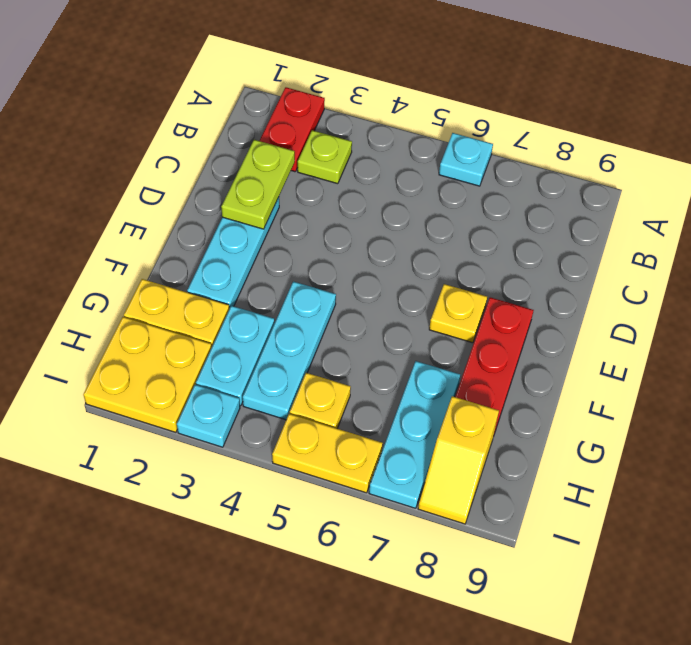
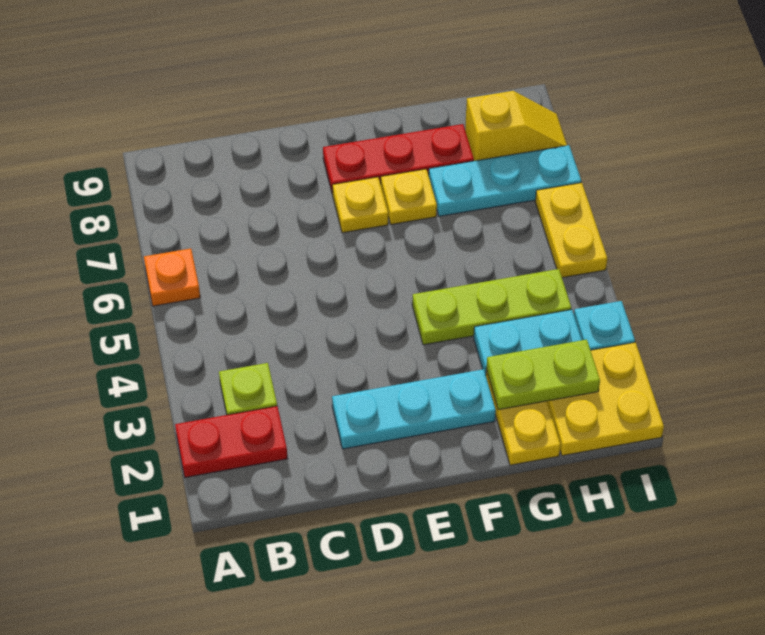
cyan 1x1 plate [439,133,493,186] -> orange 1x1 plate [144,249,200,306]
lime 1x2 plate [221,140,295,229] -> lime 1x2 plate moved to [486,340,600,410]
cyan 1x3 plate [243,281,336,420] -> lime 1x3 plate [412,269,571,345]
yellow 1x1 plate [290,373,351,428] -> yellow 1x1 plate moved to [381,169,437,224]

